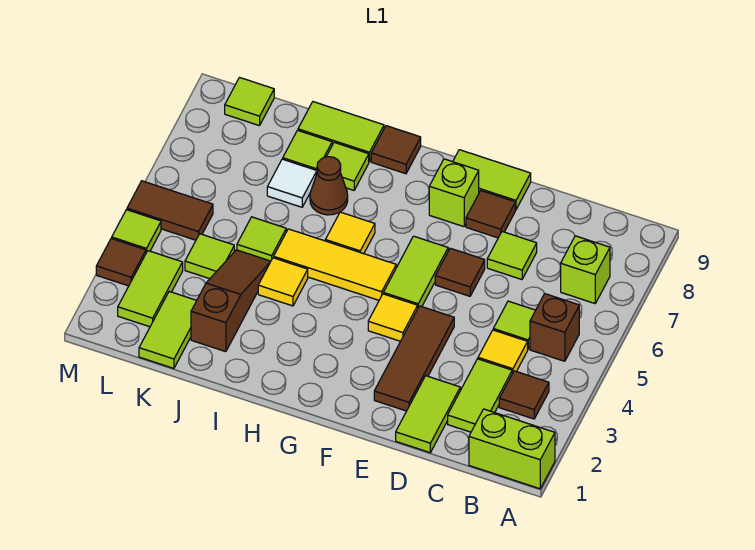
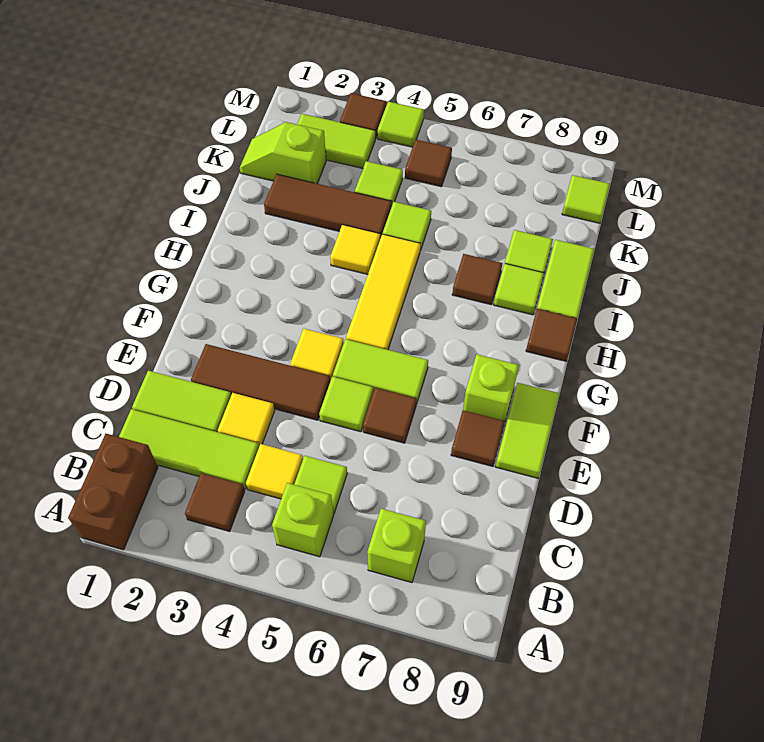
lime 1x2 brick [469,409,555,489] -> brown 1x2 brick [68,434,158,550]
brown 1x1 brick [530,294,579,361] -> lime 1x1 brick [272,483,334,557]
lime 1x2 tile [448,359,512,432] -> lime 1x3 tile [119,409,259,489]
lime 1x1 tile [487,232,537,280] -> lime 1x1 tile moved to [319,377,373,432]
yellow 1x1 tile [325,212,375,254] -> yellow 1x1 tile moved to [218,393,275,446]
brown 1x1 cone [310,157,348,215] -> brown 1x1 tile [452,254,502,305]
brown 1x3 slope [191,250,271,352] -> brown 1x3 tile [264,174,392,239]
white 1x1 tile [267,159,317,207] -> none
lime 1x2 tile [139,292,197,368] -> lime 1x2 slope [240,122,326,184]
brown 1x2 tile [127,181,213,240] -> brown 1x1 tile [405,140,452,187]

